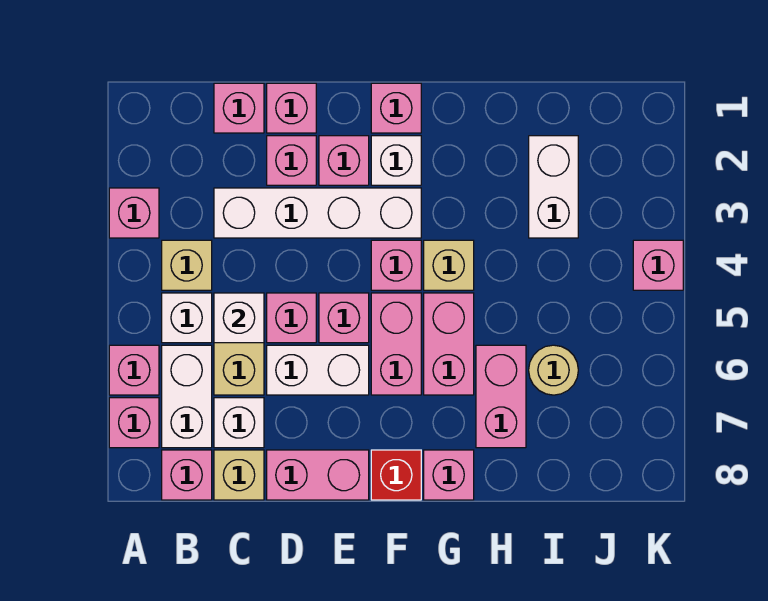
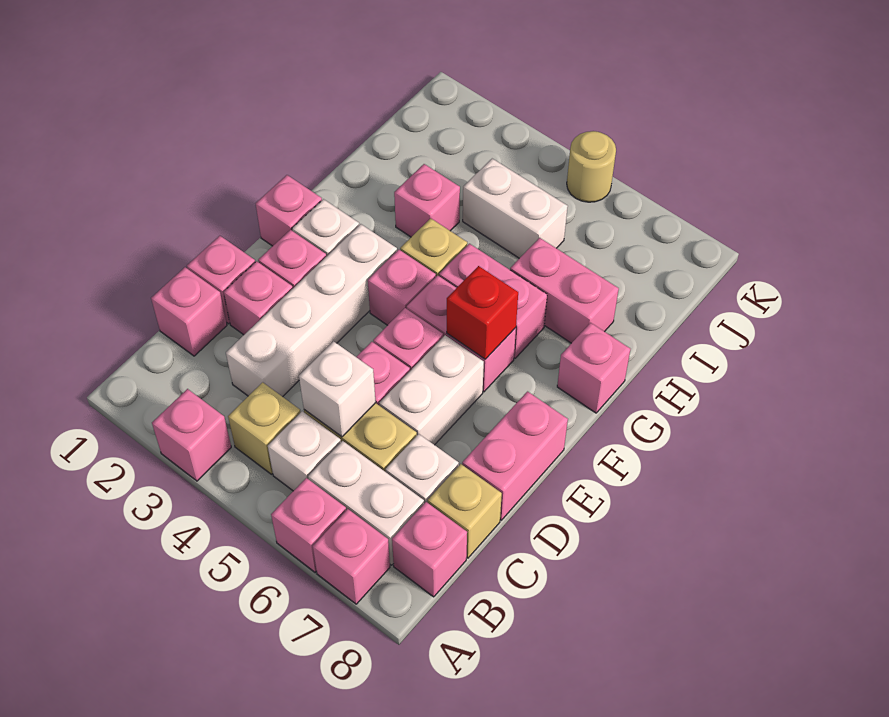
red 1x1 brick [371,450,421,500] -> red 1x1 brick moved to [447,266,518,359]
white 1x2 brick [529,136,578,238] -> white 1x2 brick moved to [463,159,568,258]
tan 1x1 round brick [529,345,578,395] -> tan 1x1 round brick moved to [567,131,616,202]
pink 1x1 brick [633,240,683,290] -> pink 1x1 brick moved to [394,164,460,237]

